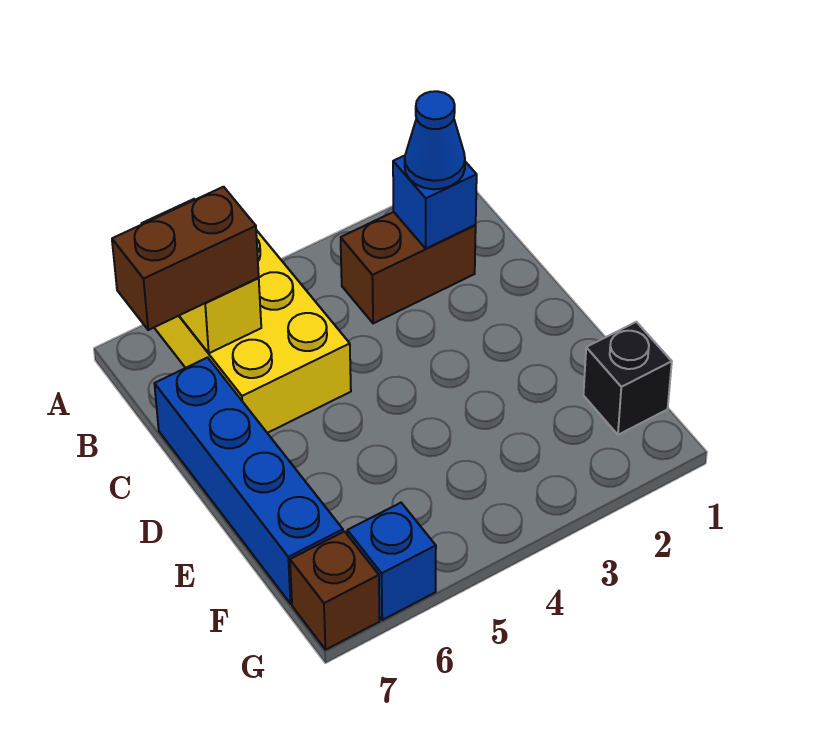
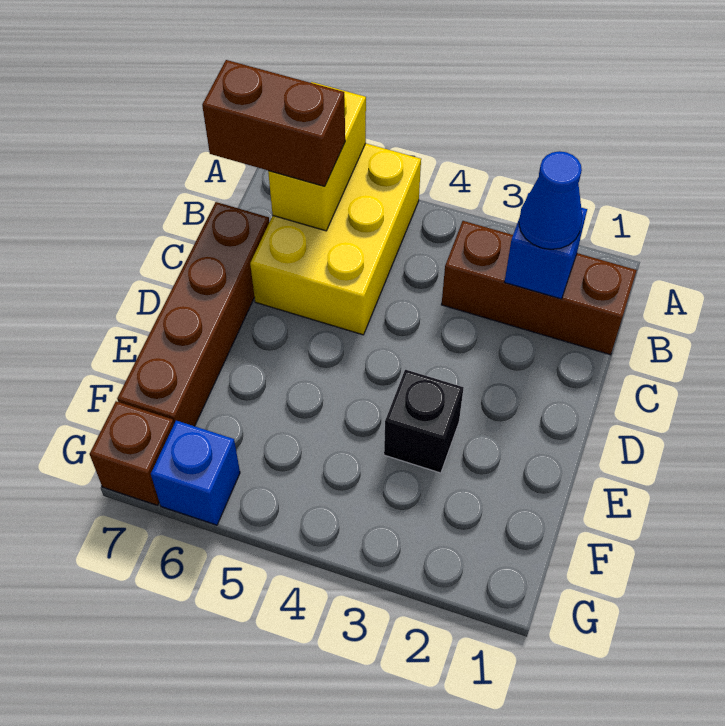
brown 1x2 brick [341,212,476,324] -> brown 1x3 brick [442,221,637,355]
blue 1x4 brick [154,357,343,604] -> brown 1x4 brick [117,202,269,426]
black 1x1 brick [583,322,672,435] -> black 1x1 brick moved to [384,370,464,473]

